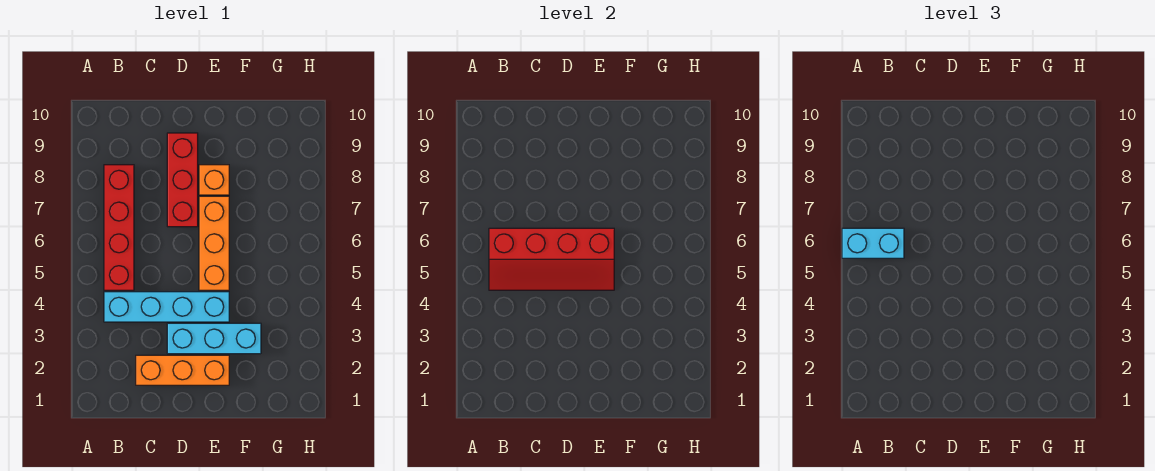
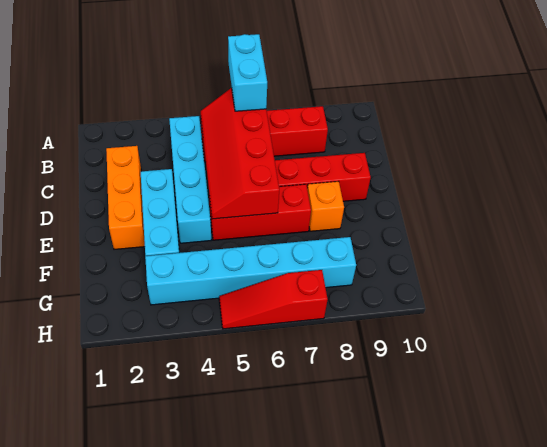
orange 1x3 brick [199,196,229,290] -> red 1x3 brick [209,184,311,240]
none -> cyan 1x6 brick [145,237,356,305]
none -> red 1x3 slope [219,270,328,329]

